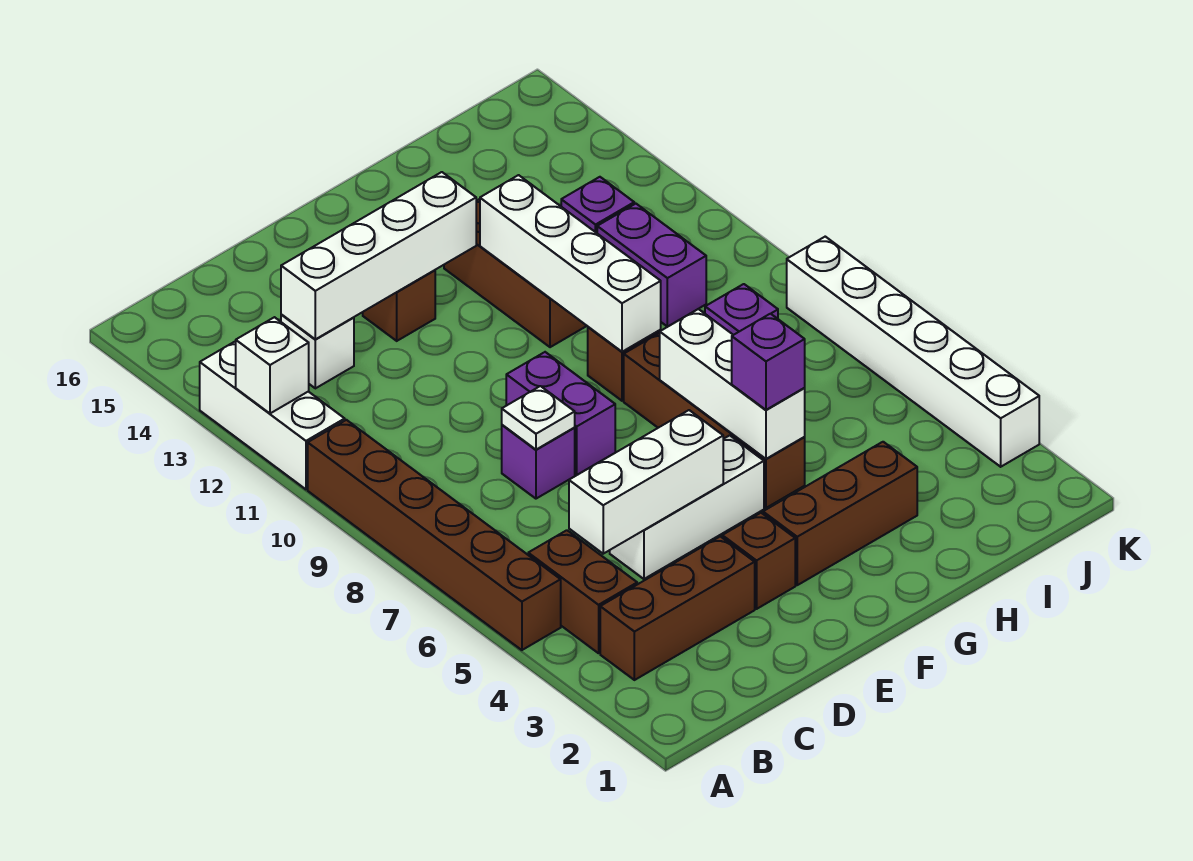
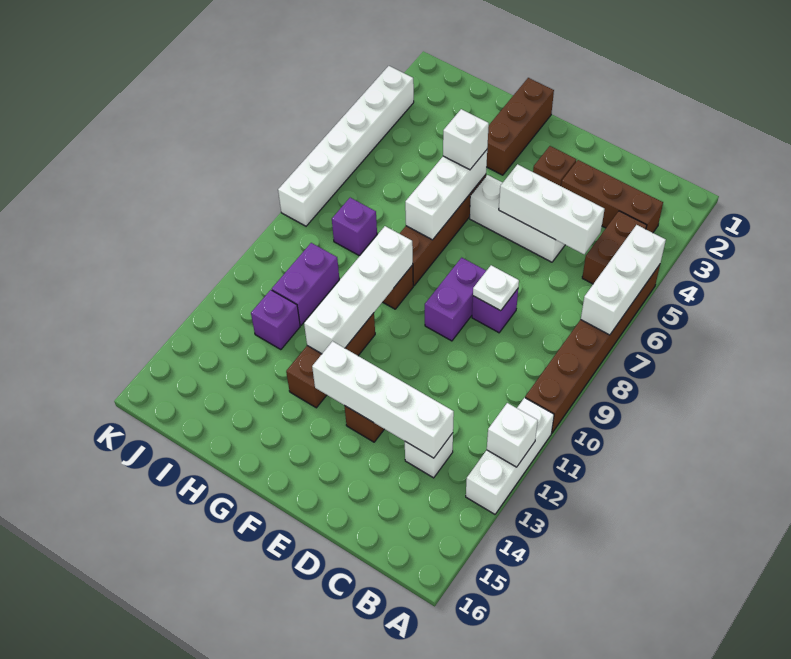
none -> white 1x3 brick [581,225,666,335]
brown 1x3 brick [763,442,917,585] -> brown 1x3 brick turned to [486,78,554,175]
purple 1x1 brick [732,314,805,410] -> white 1x1 brick [443,109,489,170]

